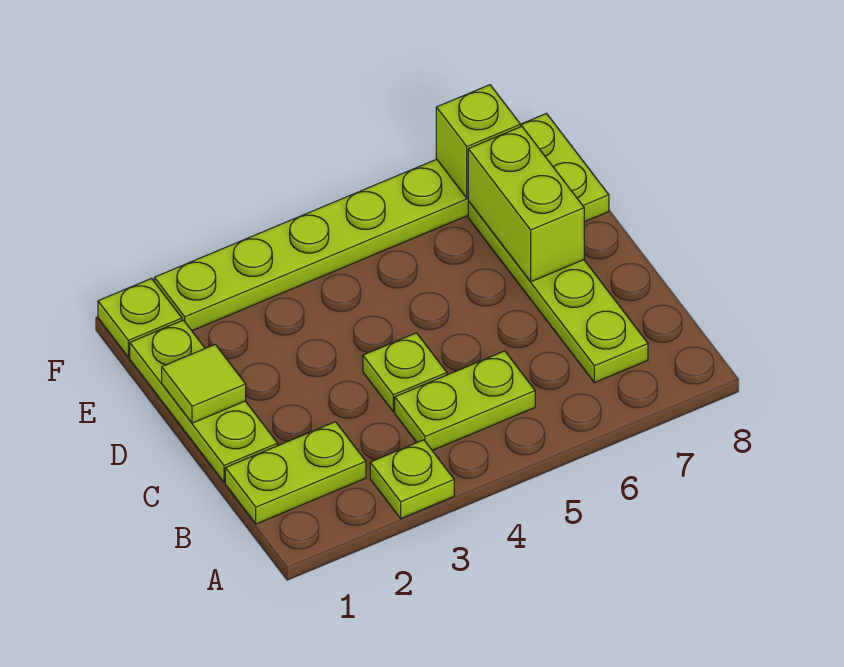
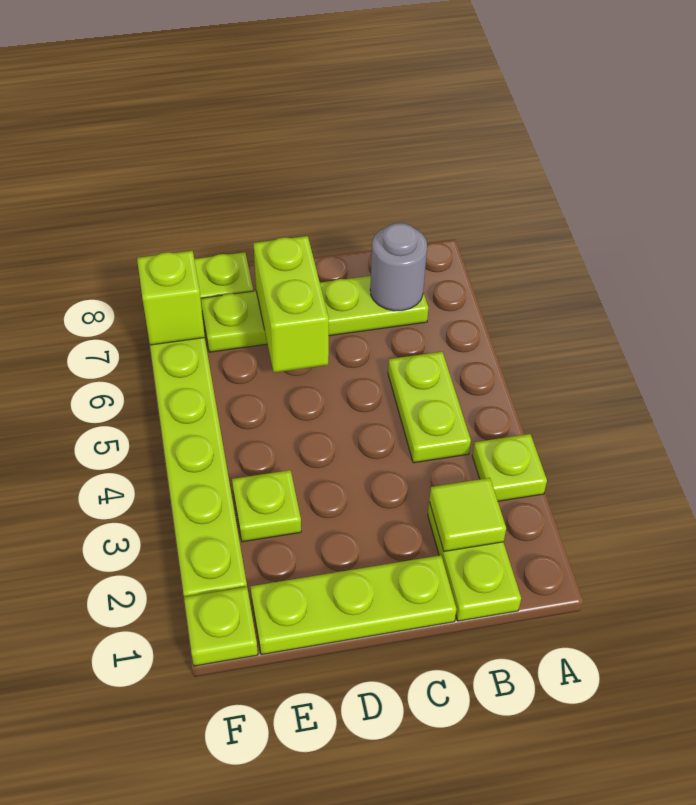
none -> grey 1x1 round brick [370,223,427,311]
lime 1x1 plate [363,333,447,412] -> lime 1x1 plate moved to [232,470,301,542]
lime 1x1 tile [162,345,246,423] -> lime 1x1 tile moved to [429,478,506,552]
lime 1x2 brick [468,126,584,282] -> lime 1x2 brick turned to [253,236,329,373]

